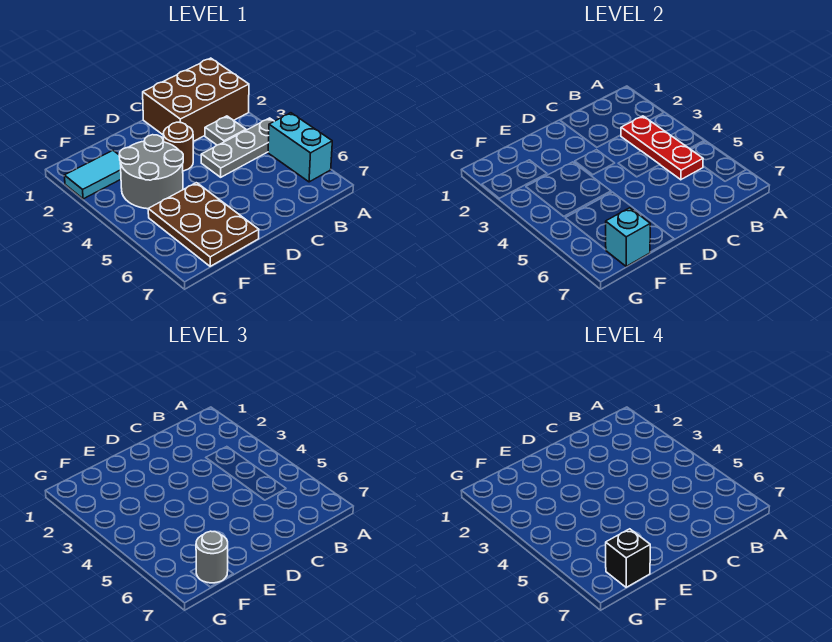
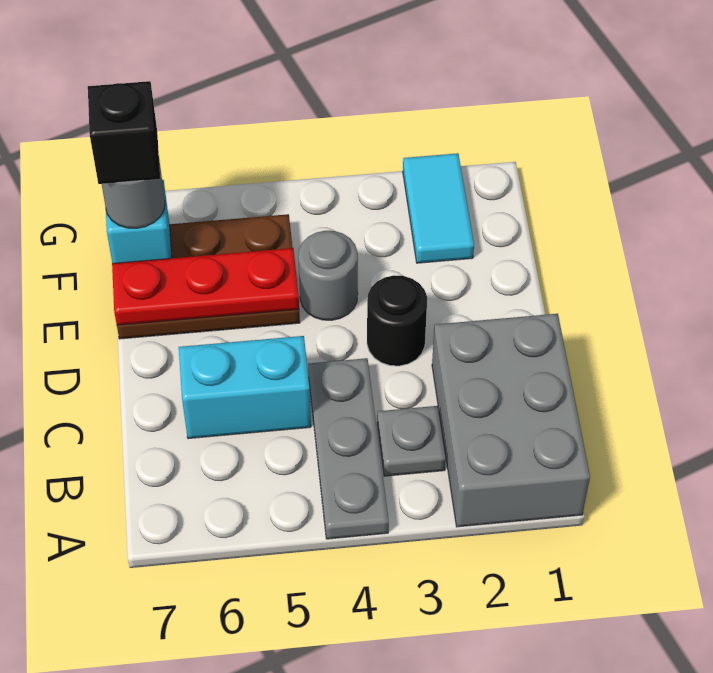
brown 2x3 brick [143,58,249,141] -> grey 2x3 brick [432,314,590,527]
cyan 1x2 brick [268,113,332,182] -> cyan 1x2 brick moved to [179,336,311,439]
red 1x3 plate [621,116,703,180] -> red 1x3 plate moved to [112,248,299,325]
brown 1x1 round brick [163,122,193,171] -> black 1x1 round brick [367,275,427,366]
grey 2x2 round brick [119,135,183,209] -> grey 1x1 round brick [298,231,358,320]

